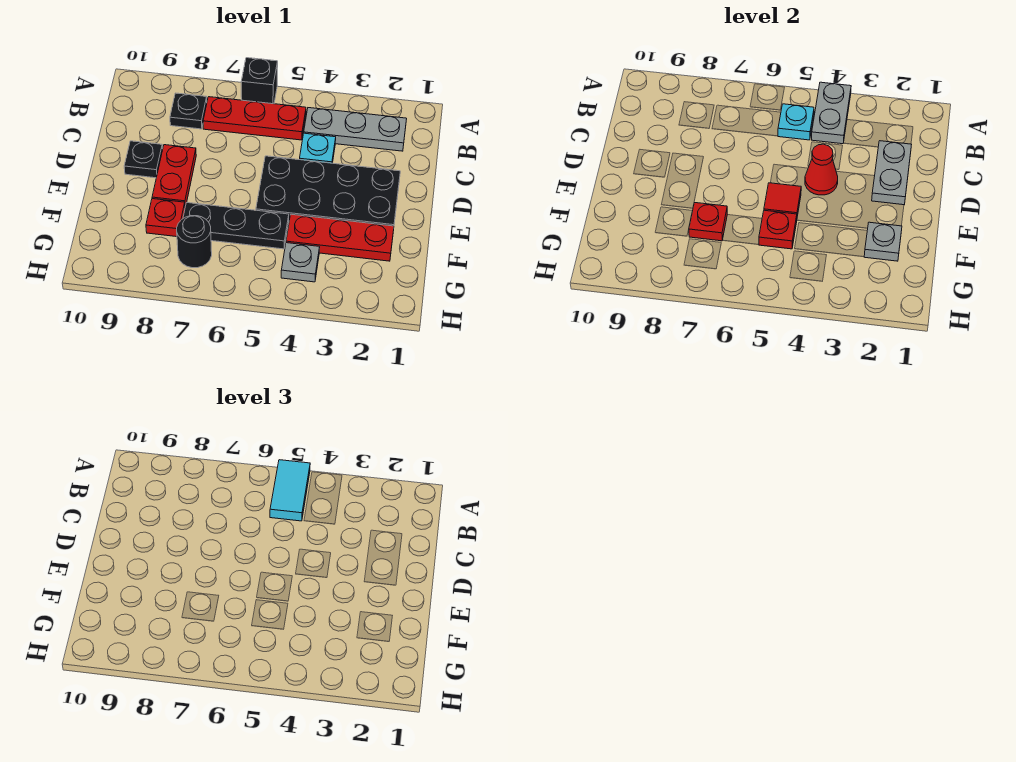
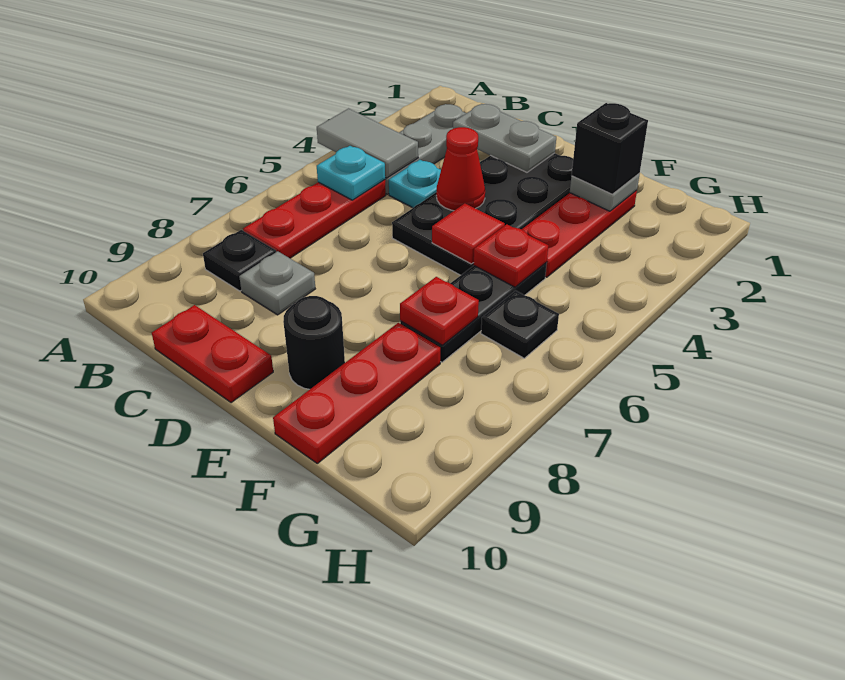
grey 1x2 plate [812,82,851,144] -> grey 1x2 tile [317,109,418,178]
cyan 1x2 tile [270,460,310,521] -> none
black 1x1 brick [241,58,278,104] -> black 1x1 brick moved to [571,103,648,194]
red 1x2 plate [152,145,196,206] -> red 1x2 plate moved to [152,305,273,403]
black 1x1 plate [124,141,163,178] -> black 1x1 plate moved to [481,291,559,358]
red 1x1 plate [146,199,185,237] -> red 1x3 plate [273,323,440,463]
grey 1x1 plate [281,243,320,282] -> grey 1x1 plate moved to [239,251,315,315]
black 1x1 round brick [177,216,212,268] -> black 1x1 round brick moved to [283,296,345,389]

